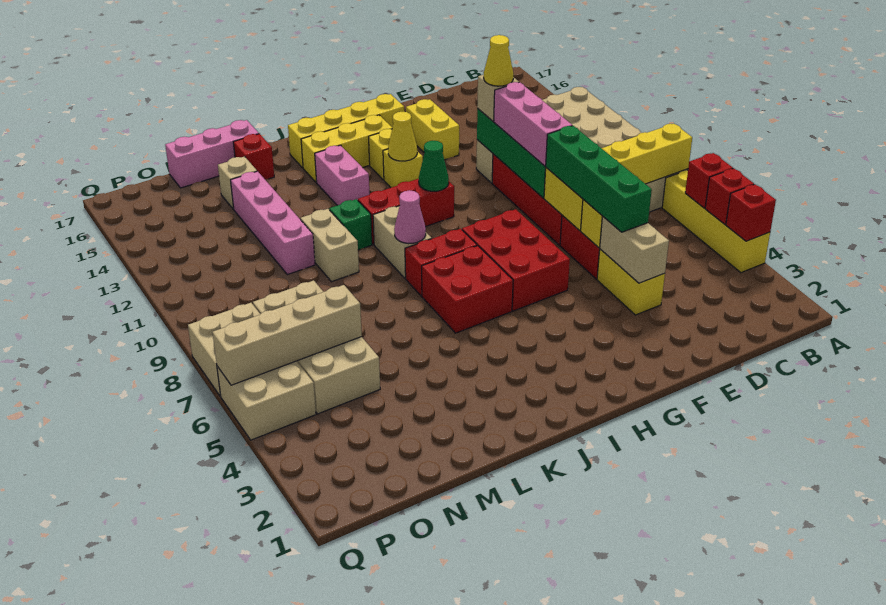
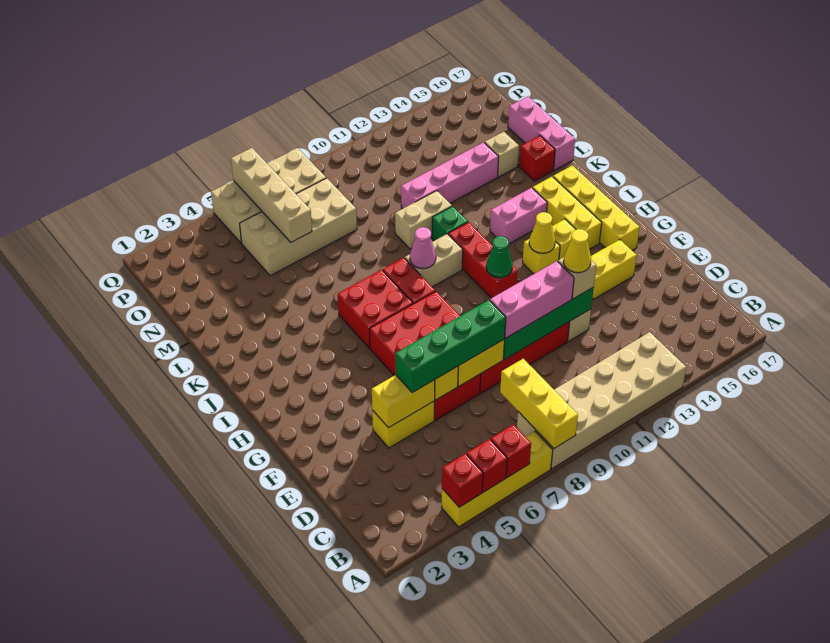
tan 1x2 brick [600,217,669,283] -> yellow 1x2 brick [372,375,435,428]

